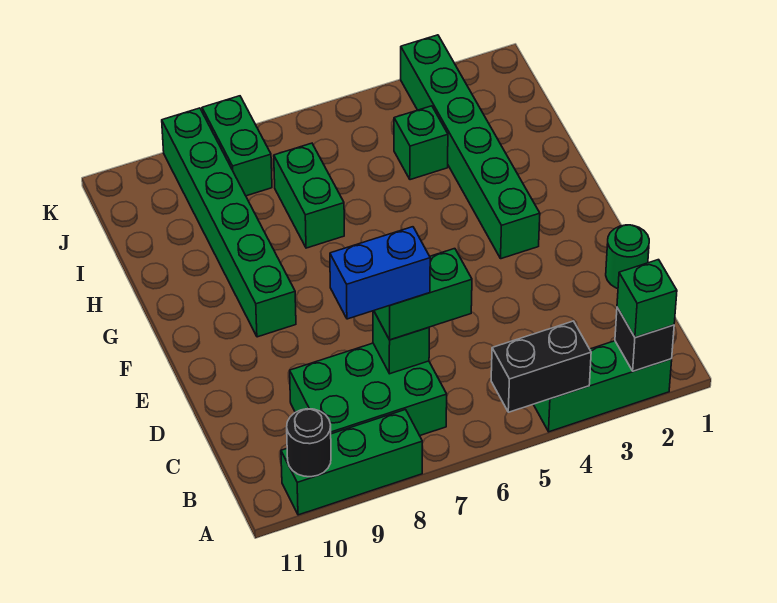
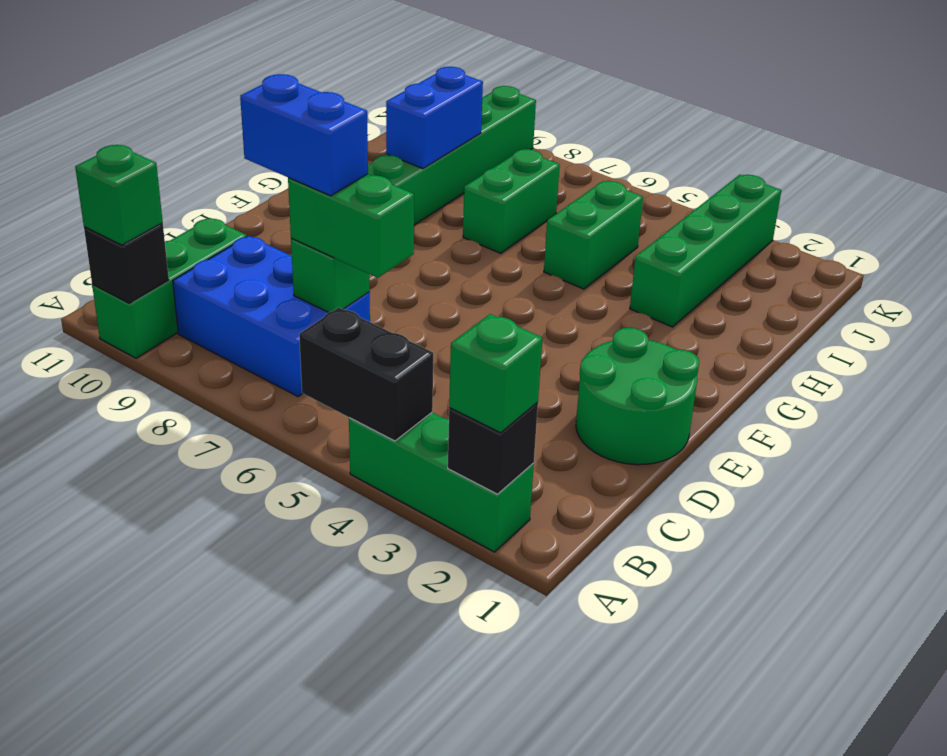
green 1x3 brick [281,410,422,515] -> green 1x3 brick turned to [92,218,247,358]
black 1x1 round brick [287,409,331,477] -> black 1x1 brick [84,223,169,303]
green 2x3 brick [290,343,447,436] -> blue 2x3 brick [173,236,370,396]
green 1x1 round brick [606,225,649,289] -> green 2x2 round brick [576,328,699,465]
green 1x6 brick [401,35,540,259] -> green 1x4 brick [630,175,781,327]
none -> blue 1x2 brick [386,67,483,169]
green 1x1 brick [394,106,448,180] -> green 1x1 brick moved to [75,145,163,245]
green 1x2 brick [202,96,272,196] -> green 1x2 brick moved to [544,181,643,289]

